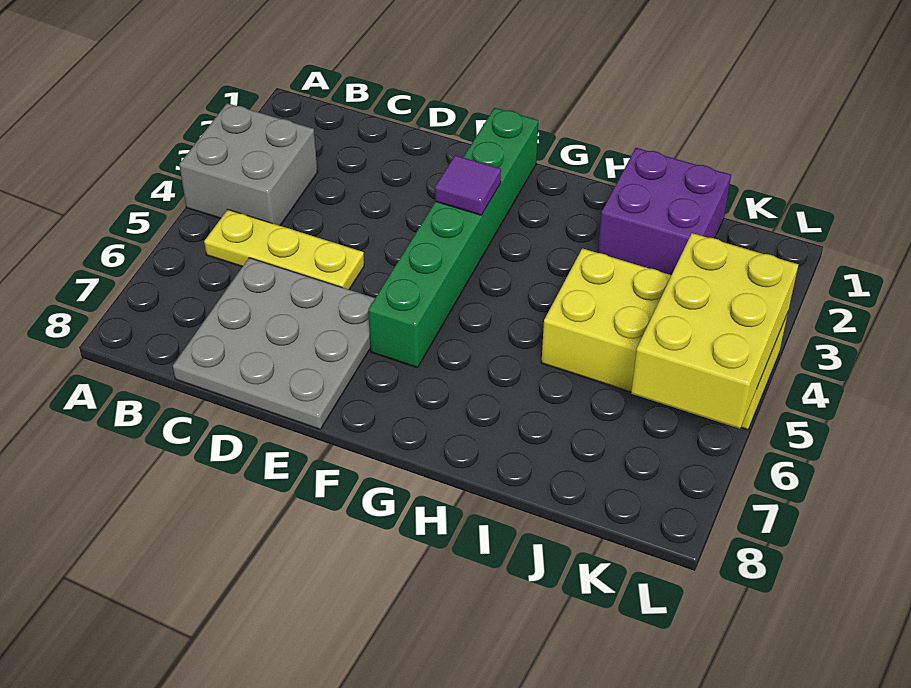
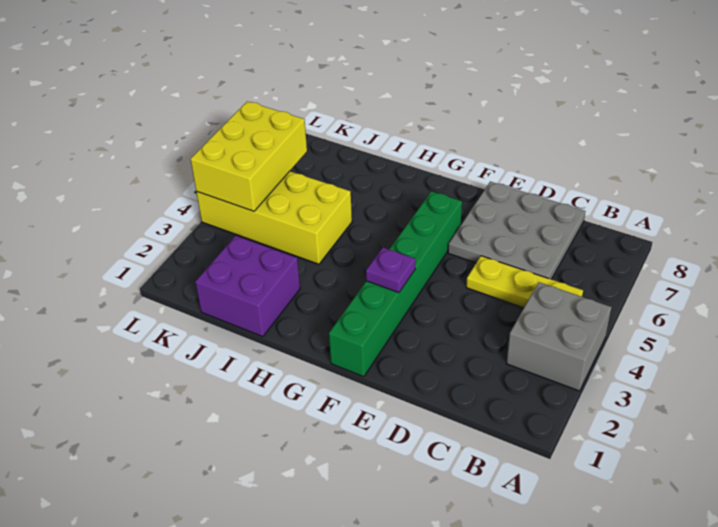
purple 1x1 tile [435,155,501,215] -> purple 1x1 plate [366,248,415,293]

